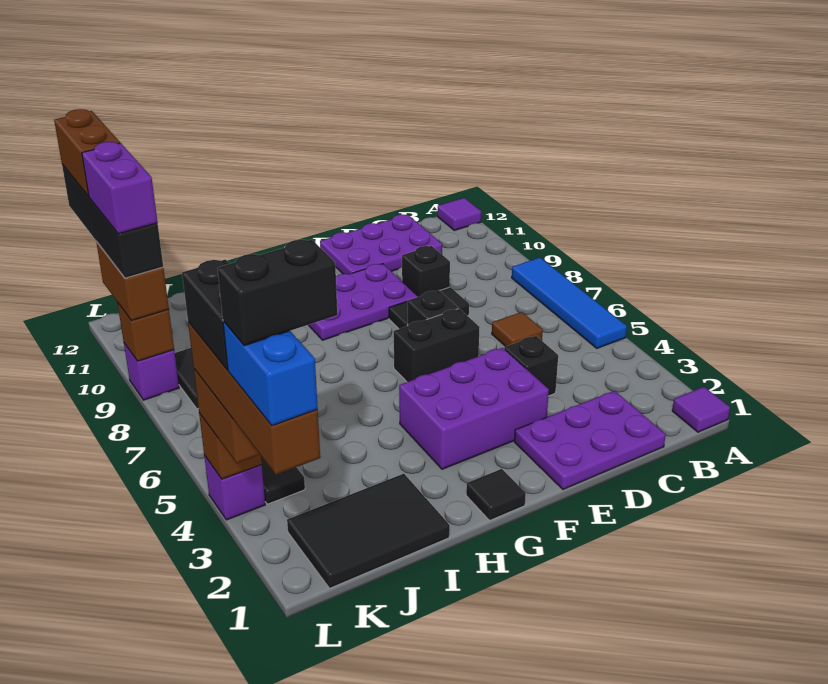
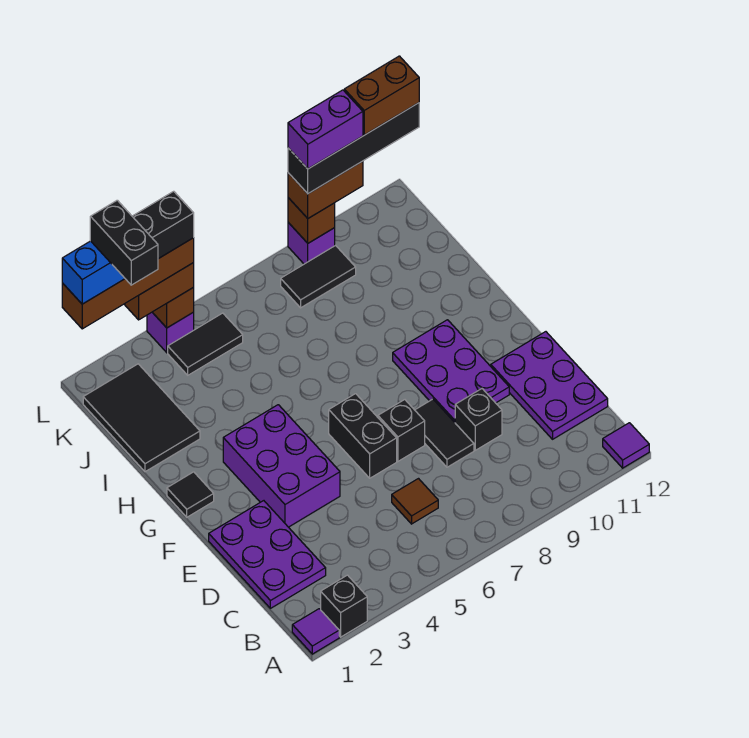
blue 1x4 tile [512,258,627,348] -> none
black 1x1 brick [504,336,558,396] -> black 1x1 brick moved to [321,575,367,637]

